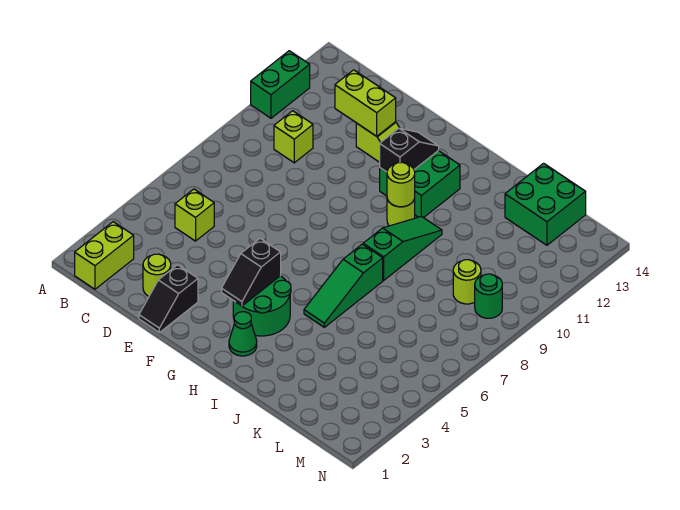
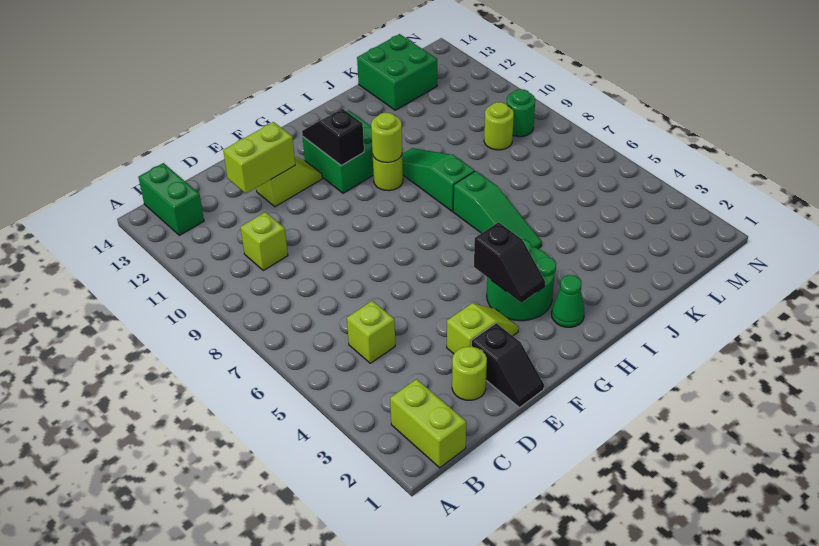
green 1x2 brick [251,51,310,118] -> green 1x2 brick moved to [138,163,204,235]
none -> lime 1x2 slope [447,303,519,354]

